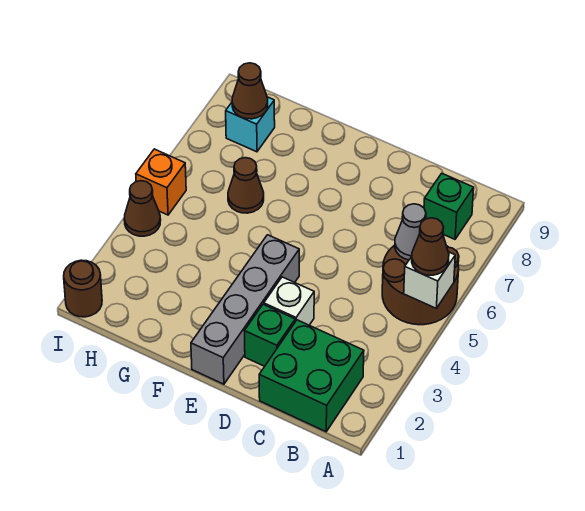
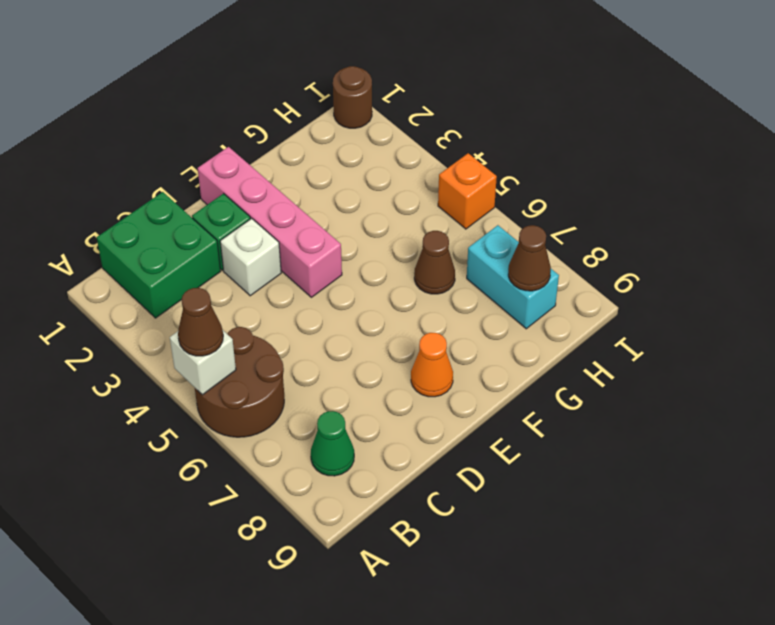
grey 1x1 cone [395,204,426,260] -> none
green 1x1 brick [424,173,474,239] -> green 1x1 cone [311,411,354,476]
grey 1x4 brick [191,235,299,384] -> pink 1x4 brick [198,147,342,297]
none -> orange 1x1 cone [411,333,453,397]
cyan 1x1 brick [226,97,275,152] -> cyan 1x2 brick [467,225,559,329]
brown 1x1 cone [124,181,161,236] -> none

